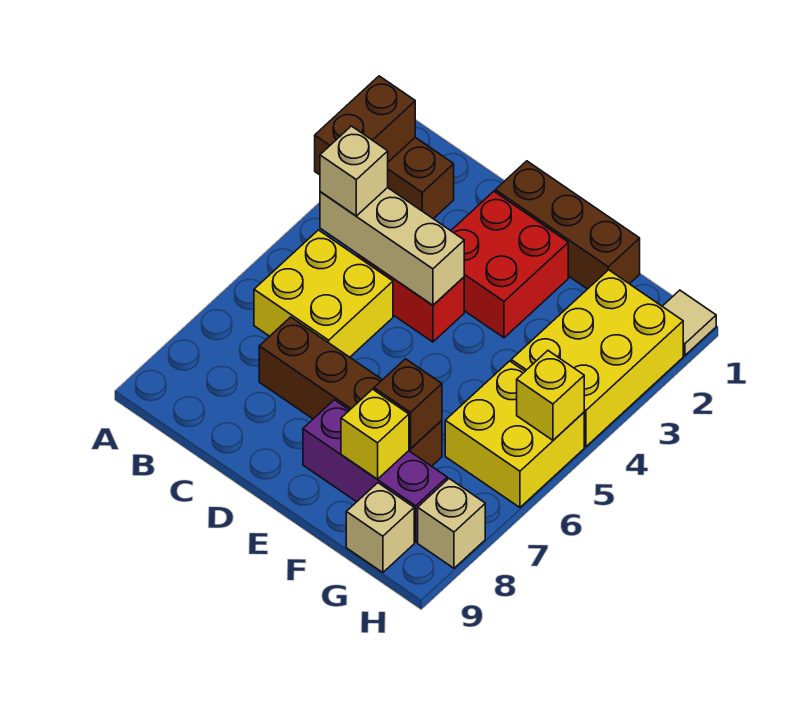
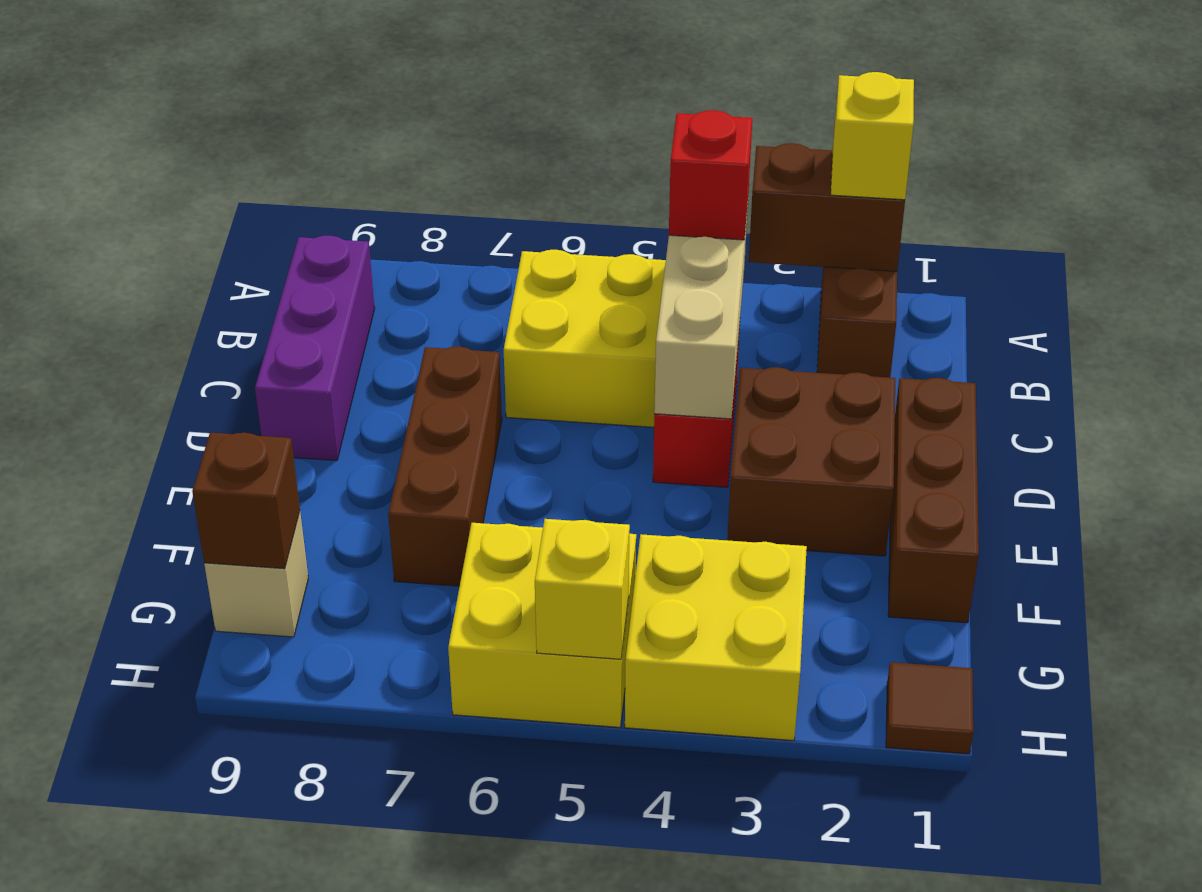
tan 1x1 brick [320,126,388,216] -> red 1x1 brick [669,110,752,240]
brown 1x4 brick [259,317,442,466] -> brown 1x3 brick [388,346,502,586]
red 2x2 brick [451,191,568,338] -> brown 2x2 brick [727,367,895,556]
purple 1x3 brick [303,400,447,542] -> purple 1x3 brick moved to [255,235,375,461]
brown 1x1 brick [374,359,442,449] -> brown 1x1 brick moved to [192,433,300,569]
yellow 1x1 brick [341,389,409,479] -> yellow 1x1 brick moved to [831,72,914,200]
yellow 2x3 brick [511,270,683,447] -> yellow 2x2 brick [625,534,807,741]
tan 1x1 tile [662,290,716,356] -> brown 1x1 tile [886,662,973,754]
tan 1x1 brick [418,479,485,568] -> none

